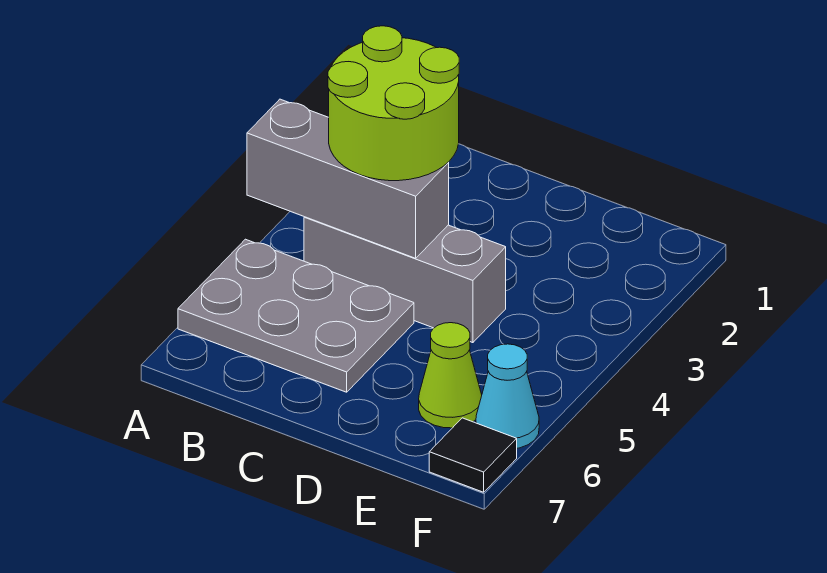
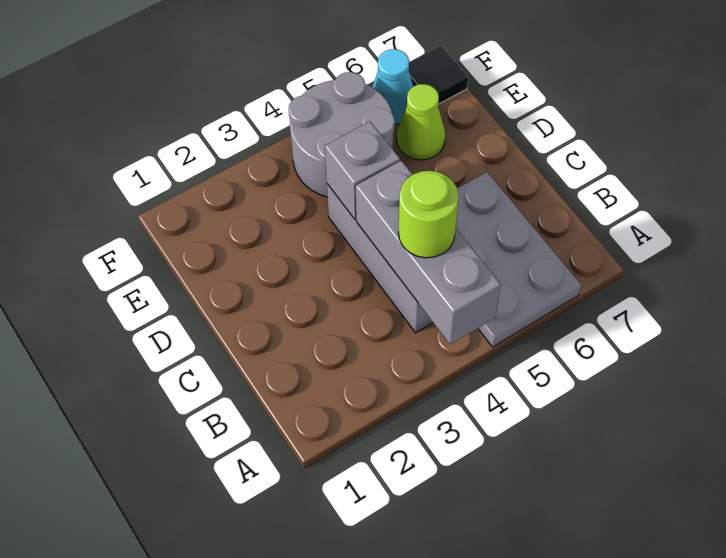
lime 2x2 round brick [328,26,459,181] -> lime 1x1 round brick [399,171,459,258]
none -> grey 1x1 brick [325,122,400,220]
none -> grey 2x2 round brick [289,72,395,197]

